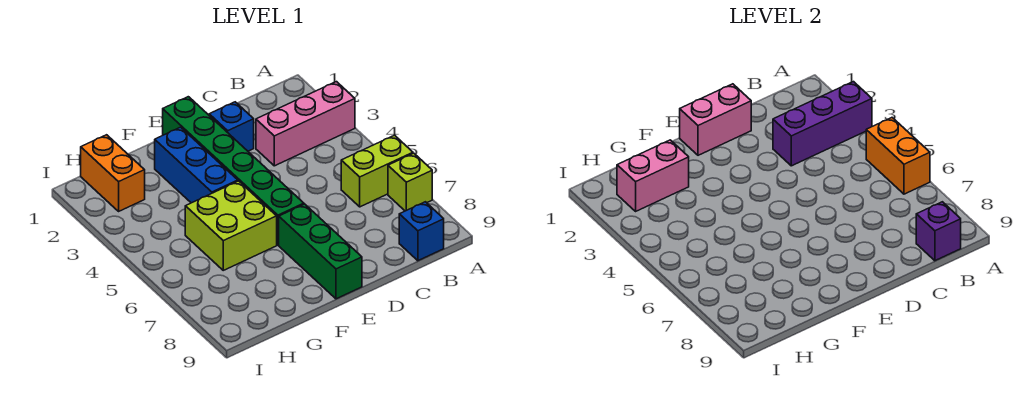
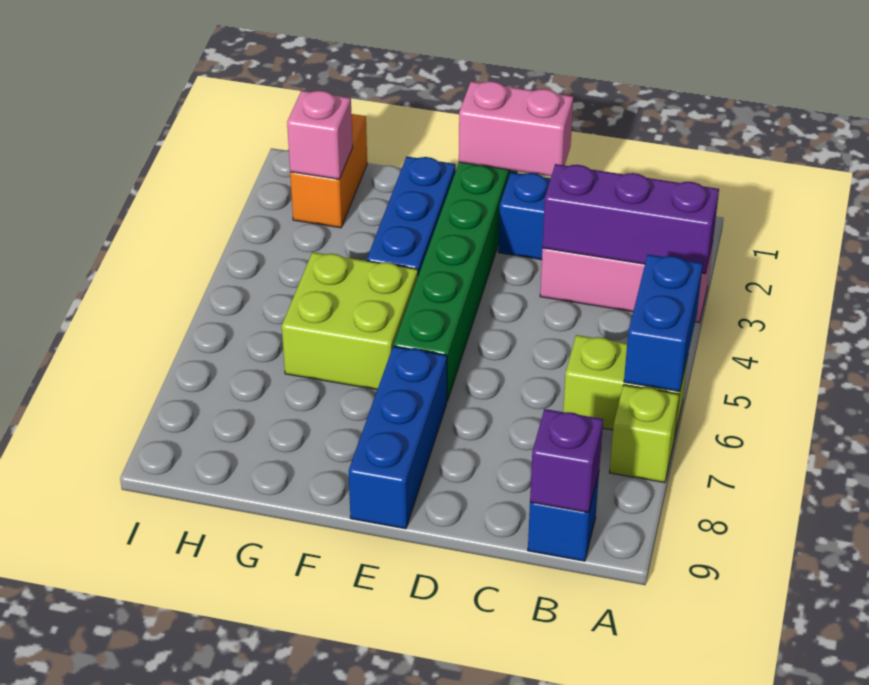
orange 1x2 brick [866,118,930,194] -> blue 1x2 brick [624,255,703,392]
green 1x3 brick [279,204,362,299] -> blue 1x3 brick [349,346,447,529]
pink 1x2 brick [617,140,689,211] -> pink 1x1 brick [287,91,353,179]

